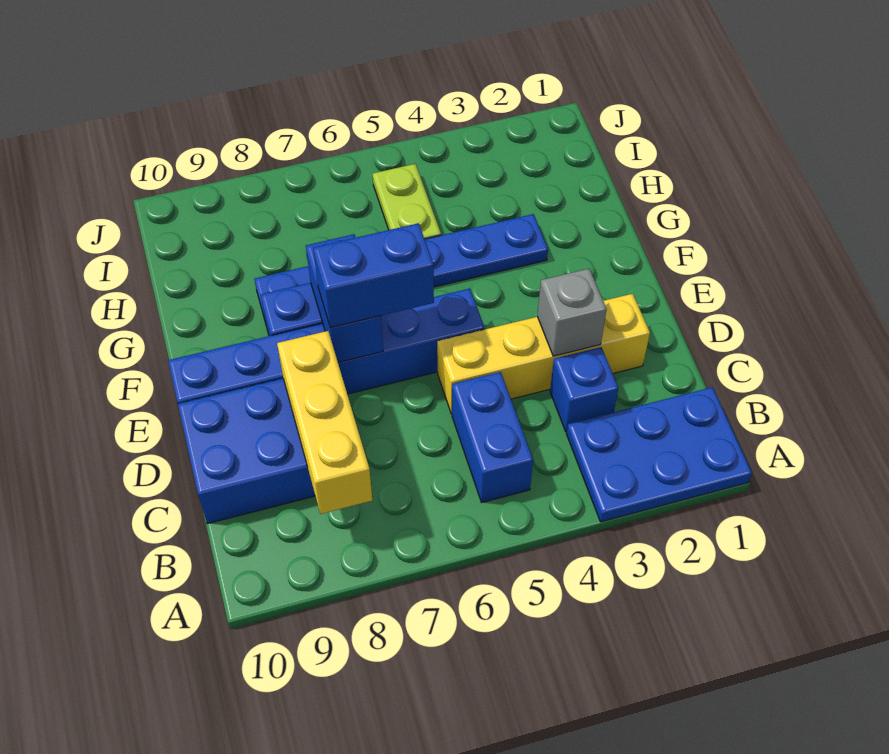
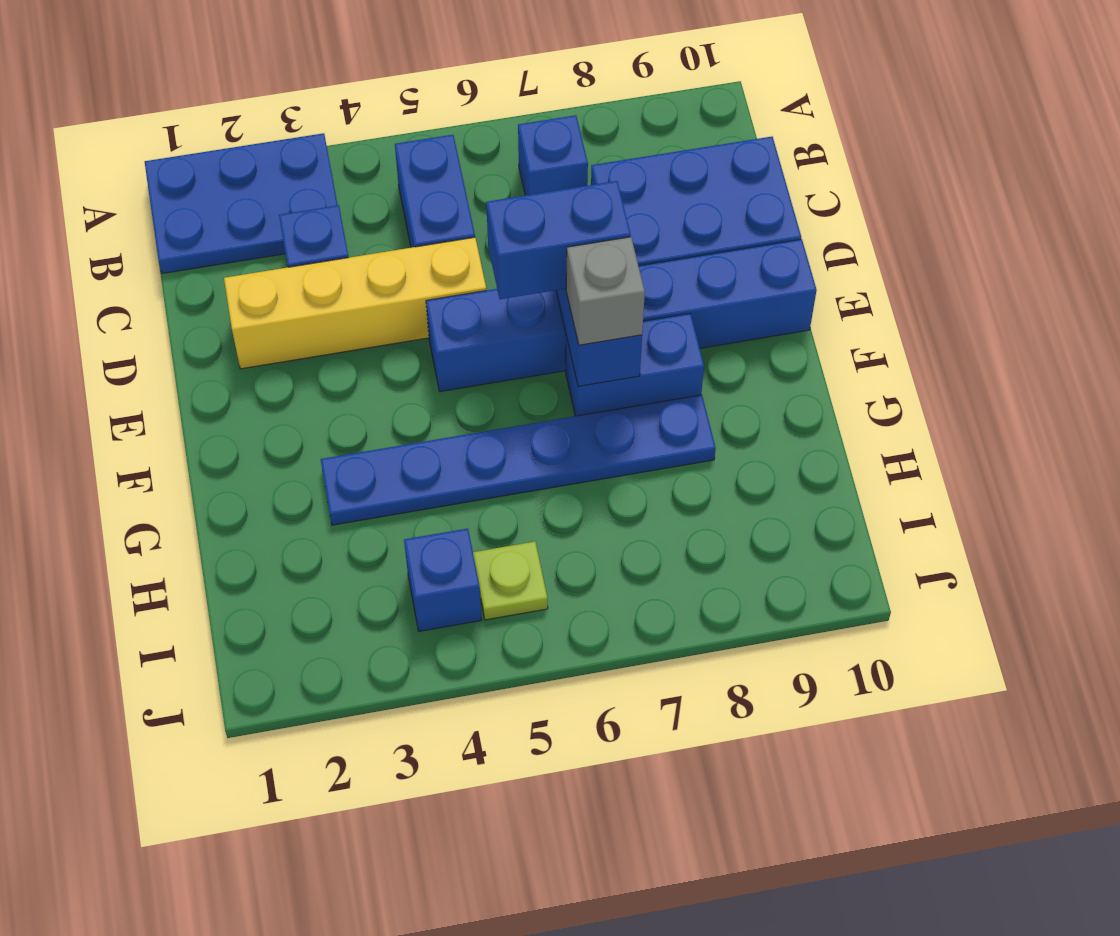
none -> blue 1x1 brick [518,115,588,195]
yellow 1x3 brick [277,331,372,514] -> none
grey 1x1 brick [537,269,607,356] -> grey 1x1 brick moved to [566,237,645,345]
lime 1x2 plate [373,164,441,239] -> lime 1x1 plate [473,542,548,620]
none -> blue 1x1 brick [404,528,481,631]

